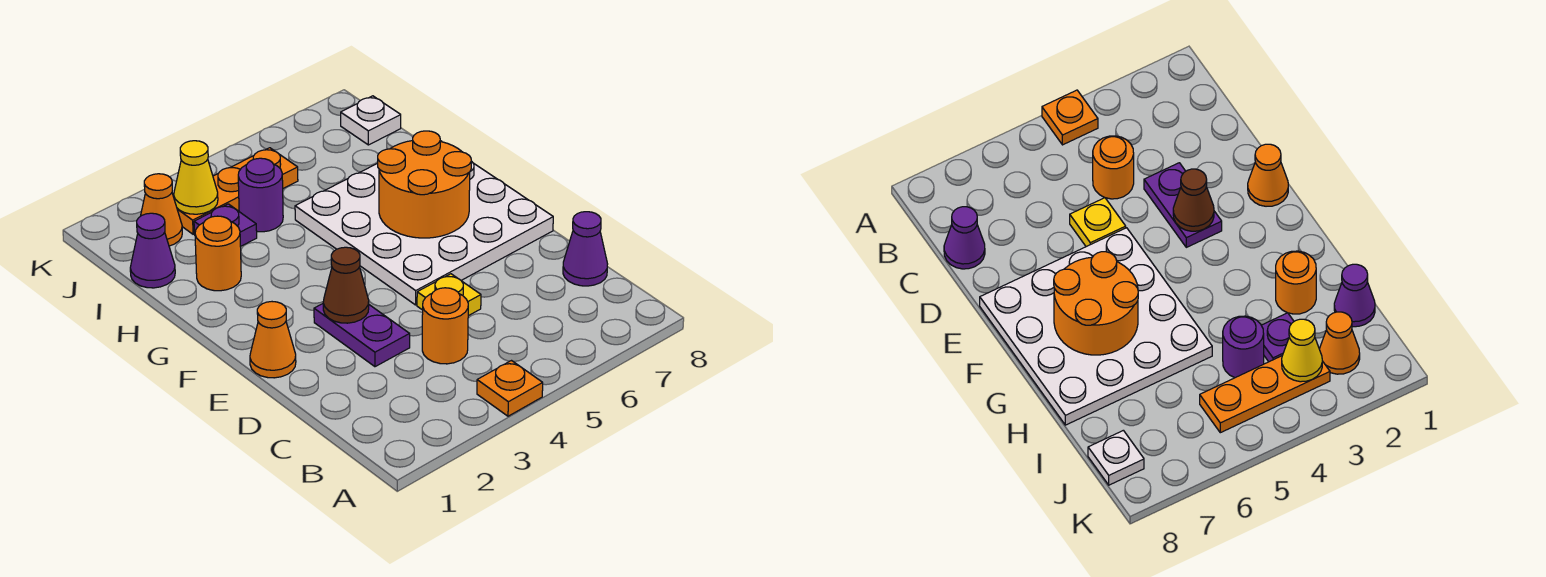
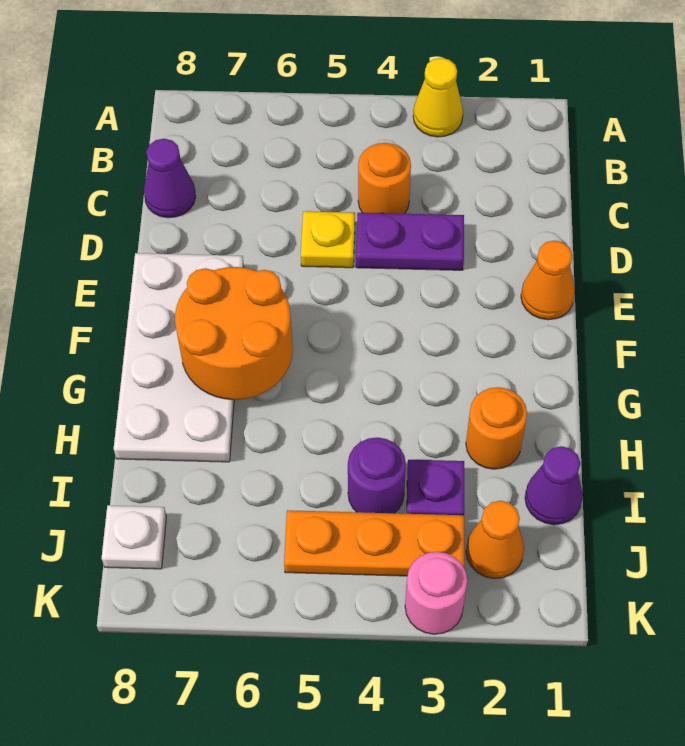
orange 1x1 plate [477,361,543,416] -> none
purple 1x2 plate [314,304,410,367] -> purple 1x2 plate turned to [356,213,464,270]
brown 1x1 cone [323,247,369,323] -> none
white 4x4 plate [295,141,553,305] -> white 2x4 plate [114,253,244,462]
yellow 1x1 cone [174,141,218,214] -> yellow 1x1 cone moved to [413,58,463,137]
none -> pink 1x1 round brick [405,552,467,634]

